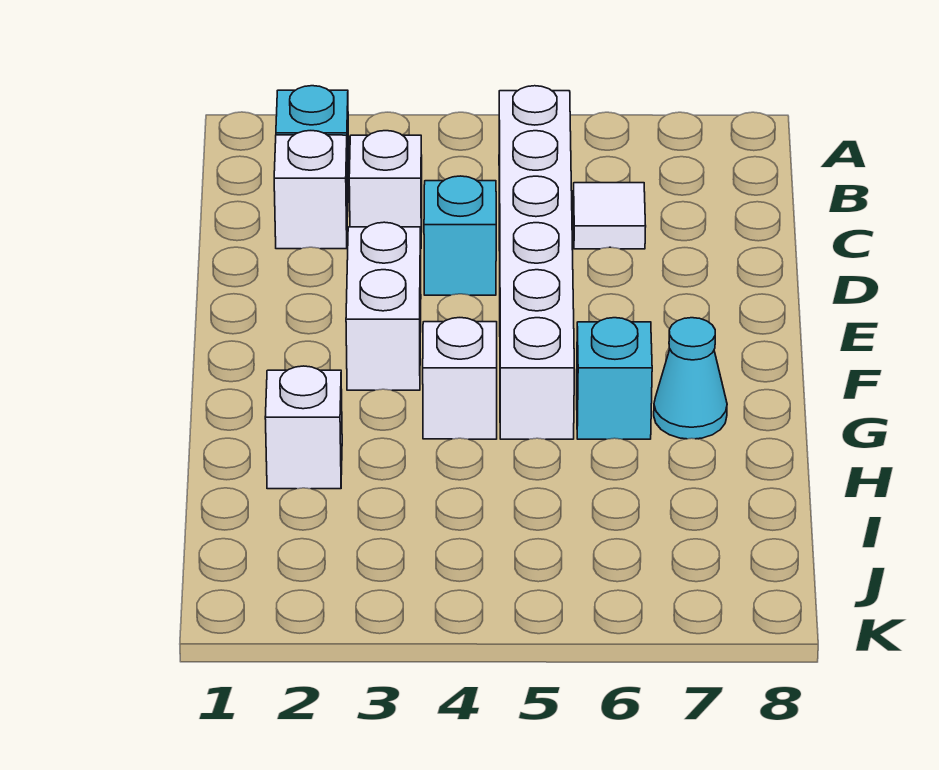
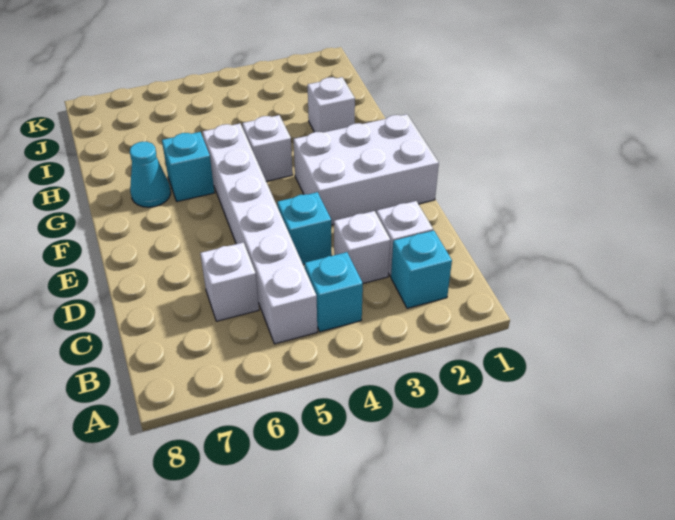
none -> cyan 1x1 brick [305,252,363,332]
white 1x1 tile [573,183,646,249] -> white 1x1 brick [200,242,259,321]
white 1x2 brick [346,222,421,390] -> white 2x3 brick [293,114,439,225]

